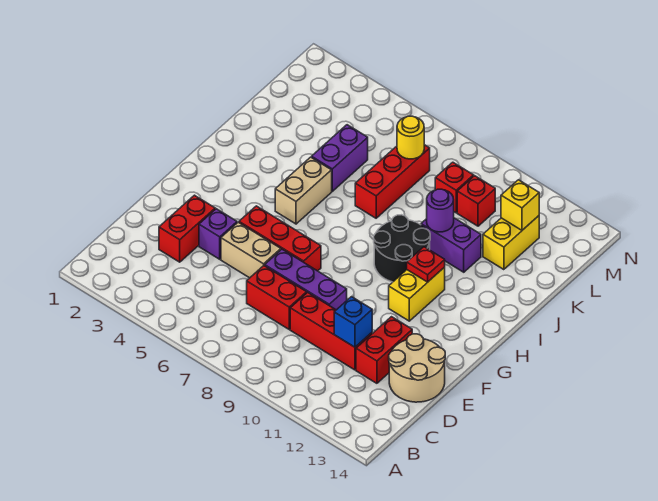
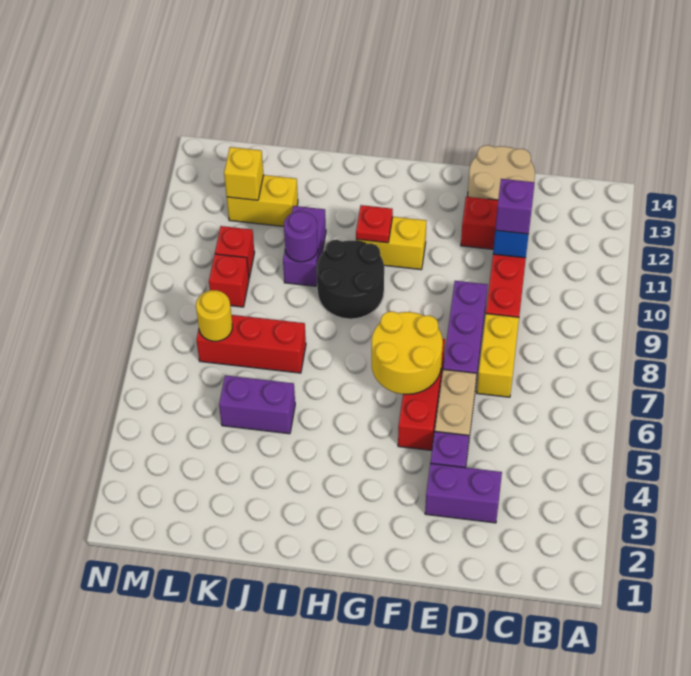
red 1x2 brick [159,195,215,262] -> purple 1x2 brick [425,463,502,523]
red 1x2 brick [247,266,307,329] -> yellow 1x2 brick [477,314,519,397]
none -> purple 1x1 brick [495,179,535,234]
none -> yellow 2x2 round brick [372,311,443,394]
tan 1x2 brick [275,157,332,224] -> none

